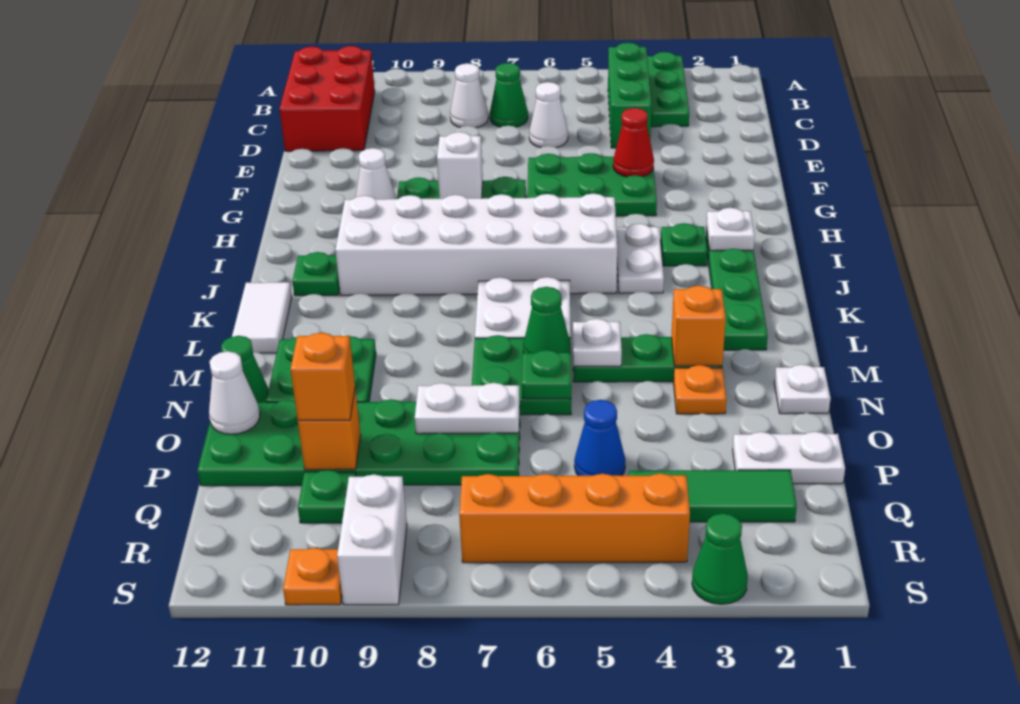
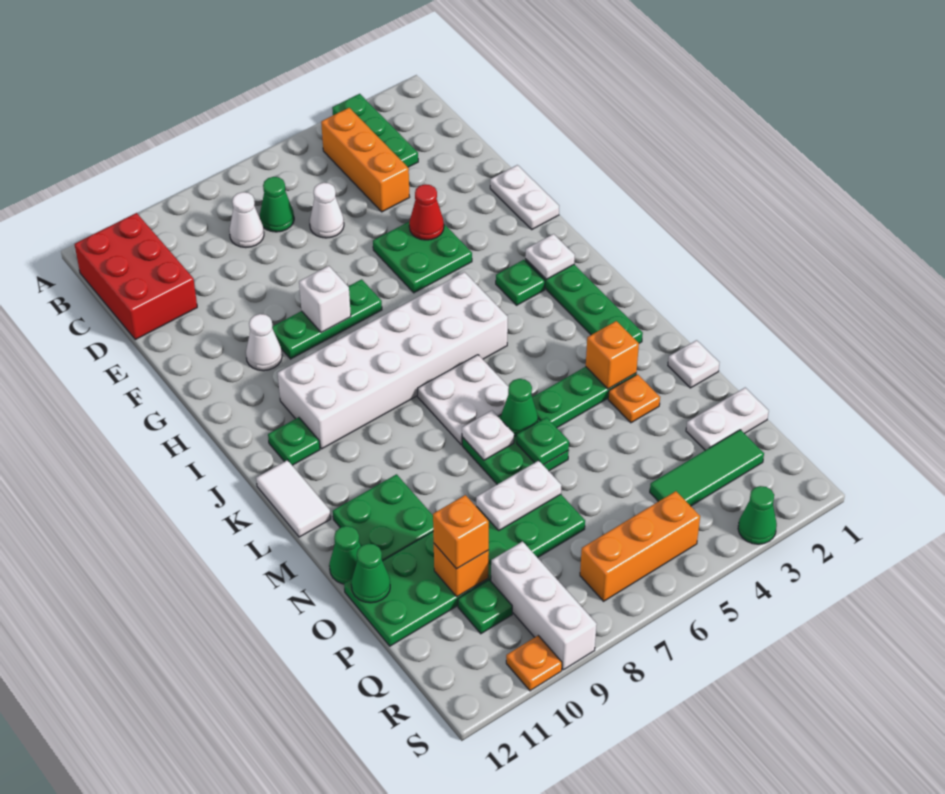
green 1x3 brick [608,43,652,148] -> orange 1x3 brick [321,108,410,212]
green 2x3 plate [527,153,657,216] -> green 2x2 plate [373,222,472,293]
white 1x2 plate [616,224,664,293] -> white 1x2 plate moved to [490,165,559,229]
white 1x1 plate [573,319,622,367] -> white 1x1 plate moved to [462,411,514,460]
white 1x1 cone [209,351,260,434] -> green 1x1 cone [351,544,390,603]
blue 1x1 cone [574,400,625,476] -> none
orange 1x4 brick [459,473,690,563] -> orange 1x3 brick [580,491,700,601]
white 1x2 brick [337,474,407,605] -> white 1x3 brick [491,541,597,670]

